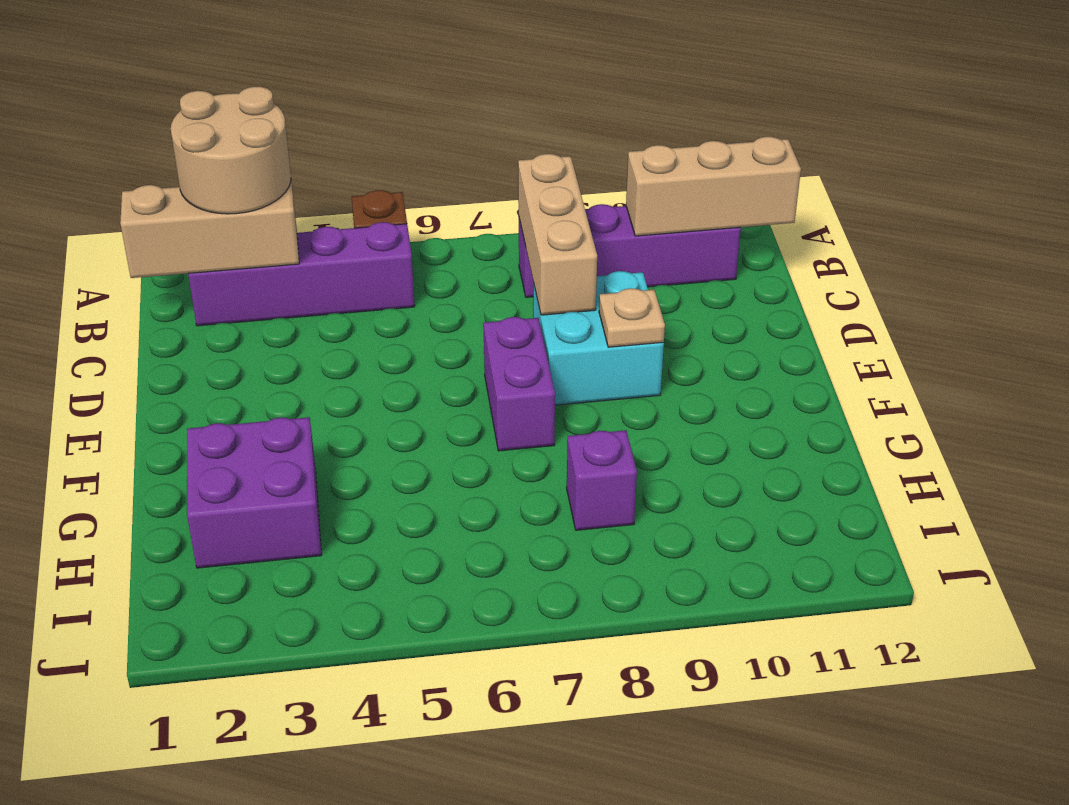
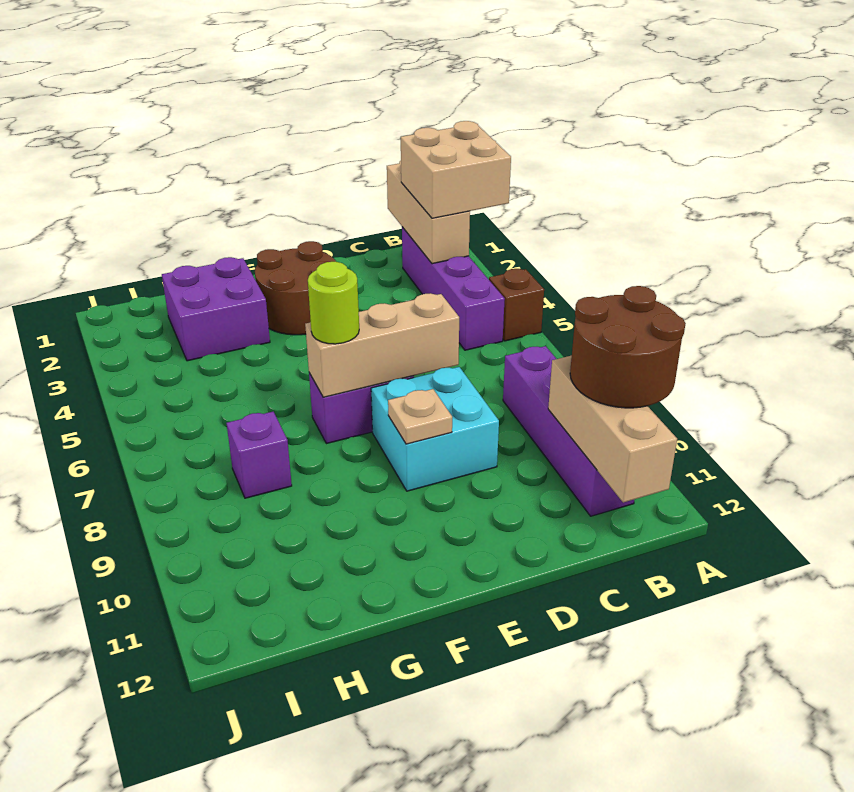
tan 2x2 round brick [171,87,291,214] -> tan 2x2 brick [401,121,511,218]
none -> brown 2x2 round brick [570,286,686,408]
tan 1x3 brick [518,154,597,315] -> tan 1x3 brick moved to [305,293,459,397]
none -> brown 2x2 round brick [255,241,336,335]
none -> lime 1x1 round brick [308,262,359,344]

